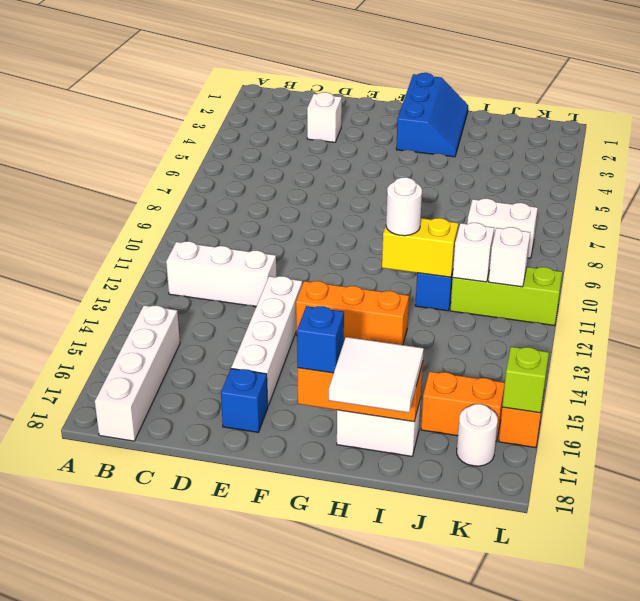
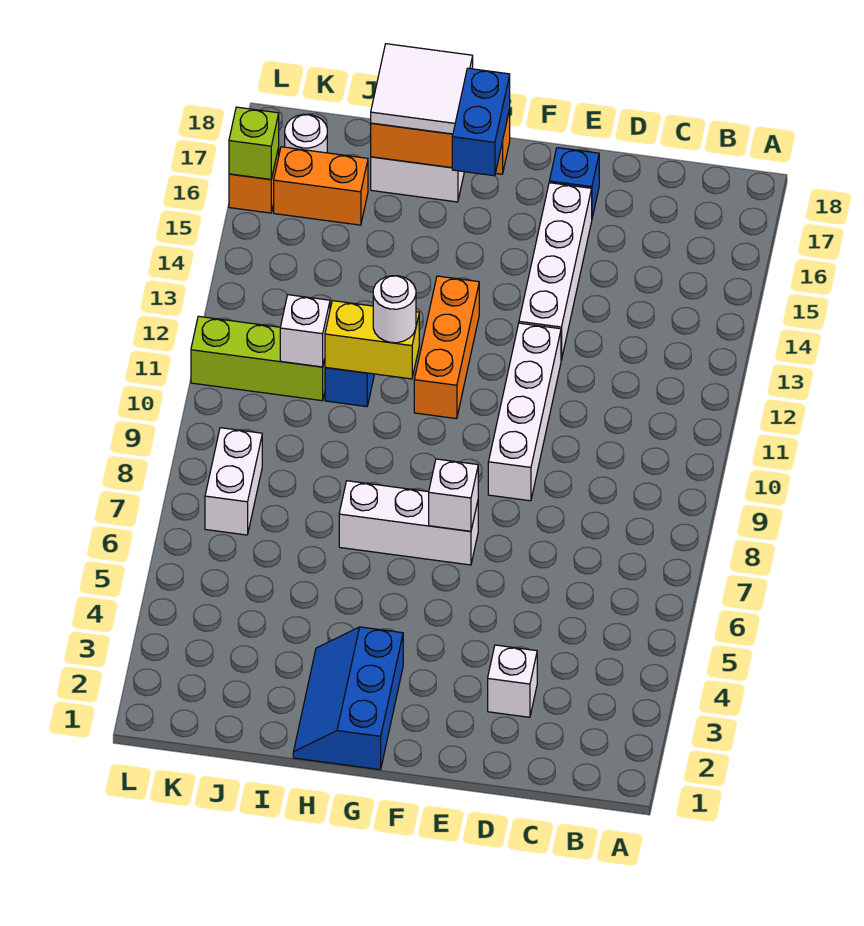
white 1x3 brick [166,241,276,306] -> white 1x3 brick moved to [339,481,478,565]
white 1x4 brick [95,305,180,441] -> white 1x4 brick moved to [488,323,561,501]
orange 1x3 brick [296,281,409,345] -> orange 1x3 brick turned to [414,276,479,419]
blue 1x1 brick [297,306,344,373] -> blue 1x2 brick [452,68,510,176]
white 1x2 brick [467,199,538,258] -> white 1x2 brick turned to [205,428,262,535]
white 1x1 brick [489,227,530,287] -> white 1x1 brick moved to [429,459,478,531]

